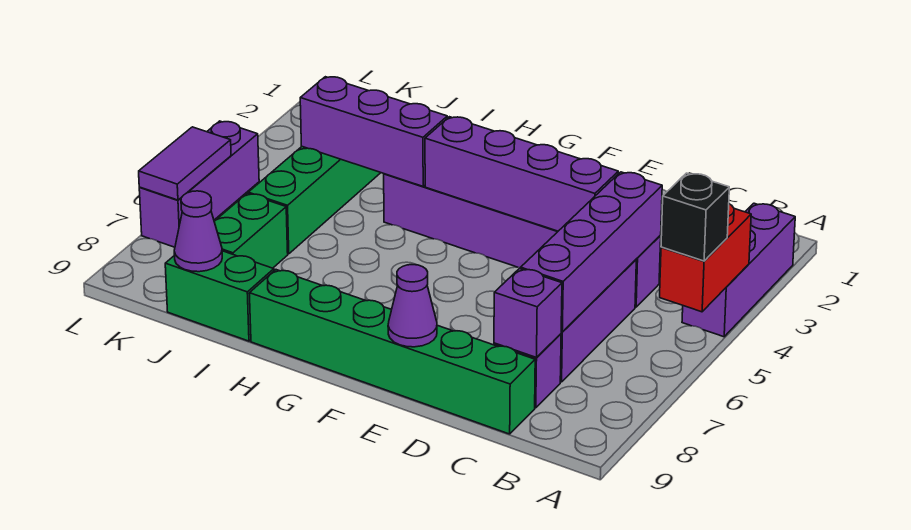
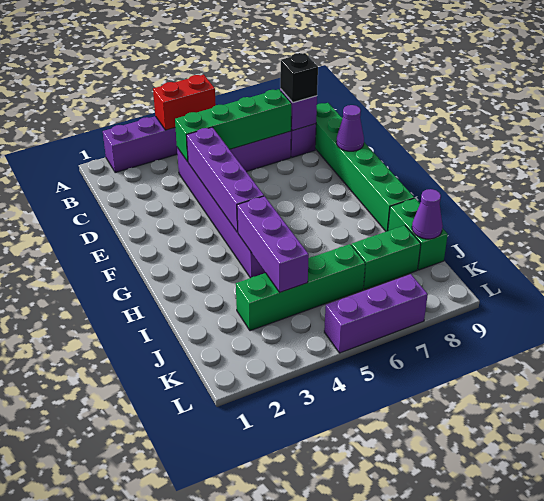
black 1x1 brick [661,173,729,261] -> black 1x1 brick moved to [280,53,318,103]
purple 1x4 brick [521,172,662,332] -> green 1x4 brick [175,89,292,162]
purple 1x2 tile [139,127,231,200] -> none

